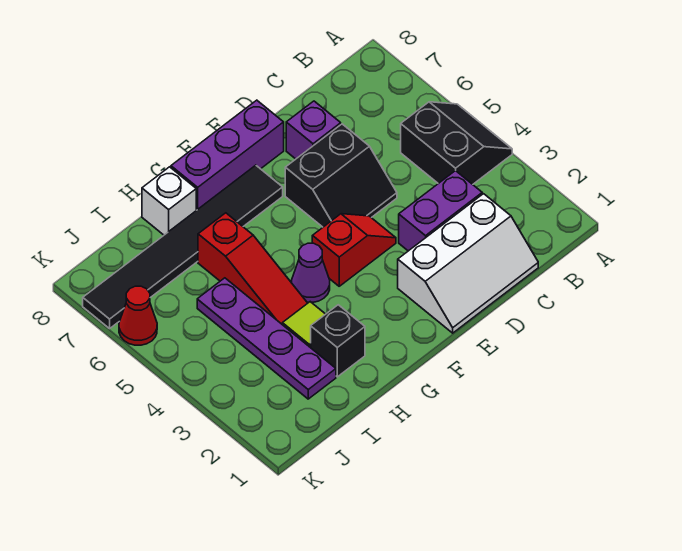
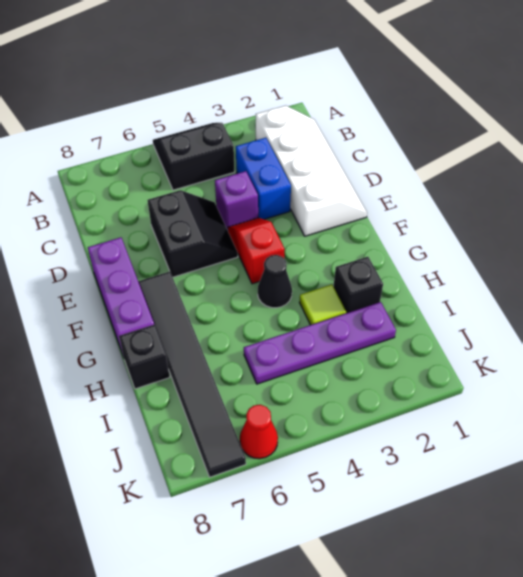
white 2x3 slope [398,194,538,333] -> white 2x4 slope [256,106,367,236]
purple 1x2 brick [399,171,482,251] -> blue 1x2 brick [236,138,291,219]
purple 1x1 brick [286,101,341,159] -> purple 1x1 brick moved to [215,171,258,230]
purple 1x1 cone [292,243,330,302] -> black 1x1 cone [258,255,292,308]
red 1x3 slope [198,213,307,324] -> none
white 1x1 brick [142,167,196,235] -> black 1x1 brick [119,325,170,389]

